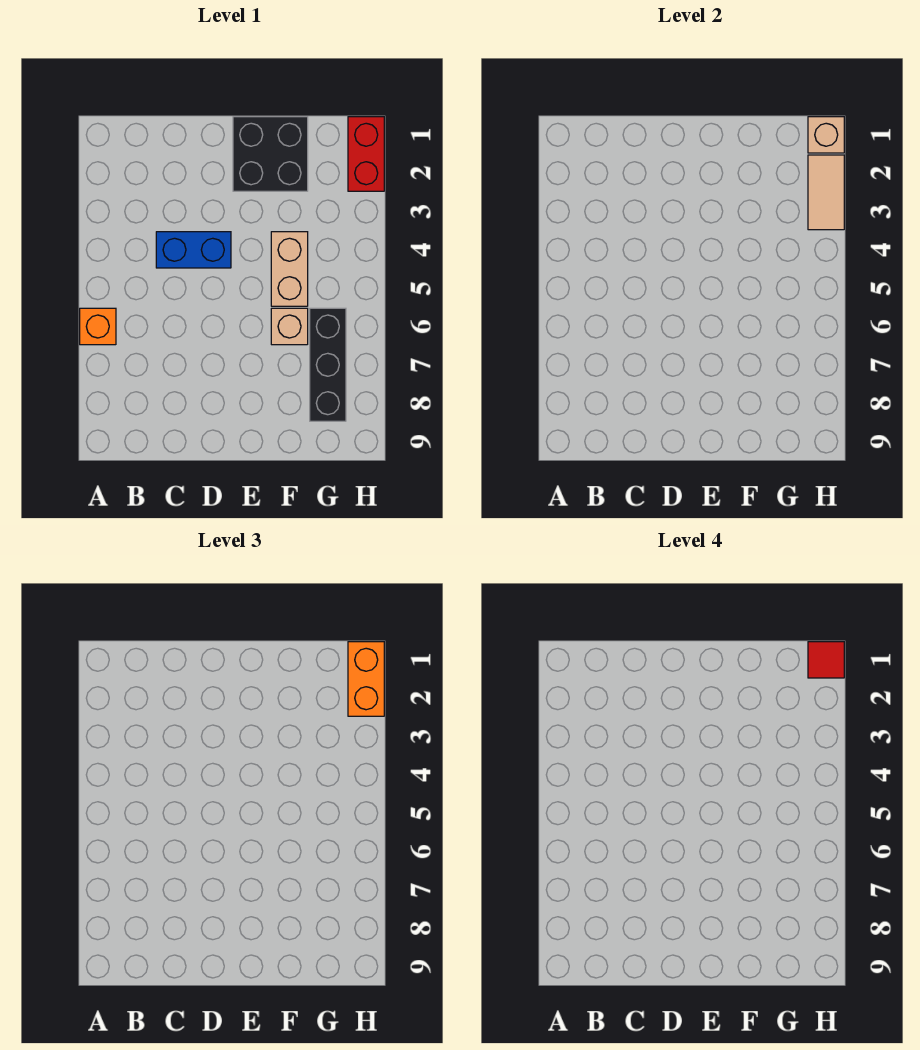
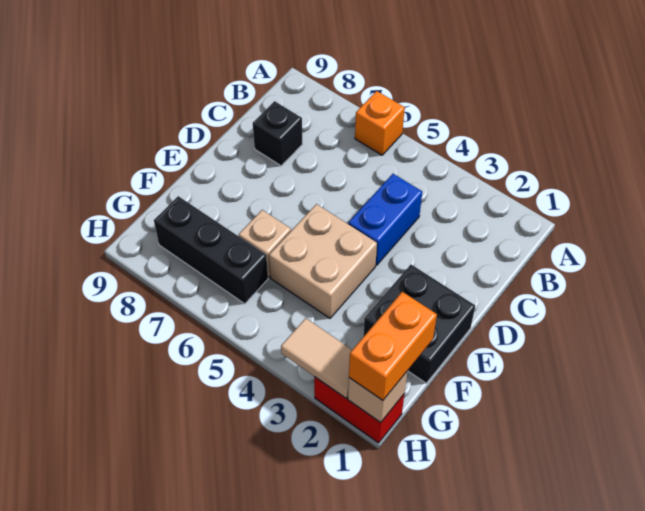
none -> black 1x1 brick [253,101,302,166]
tan 1x2 brick [271,232,308,306] -> tan 2x2 brick [269,204,377,318]
orange 1x2 brick [348,642,384,716] -> orange 1x2 brick turned to [349,292,437,400]
red 1x1 tile [808,642,844,678] -> none

